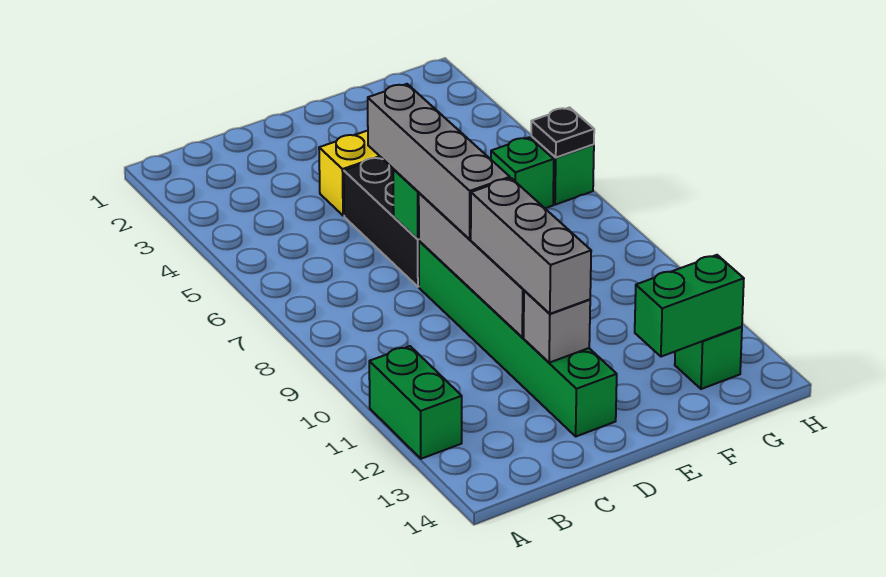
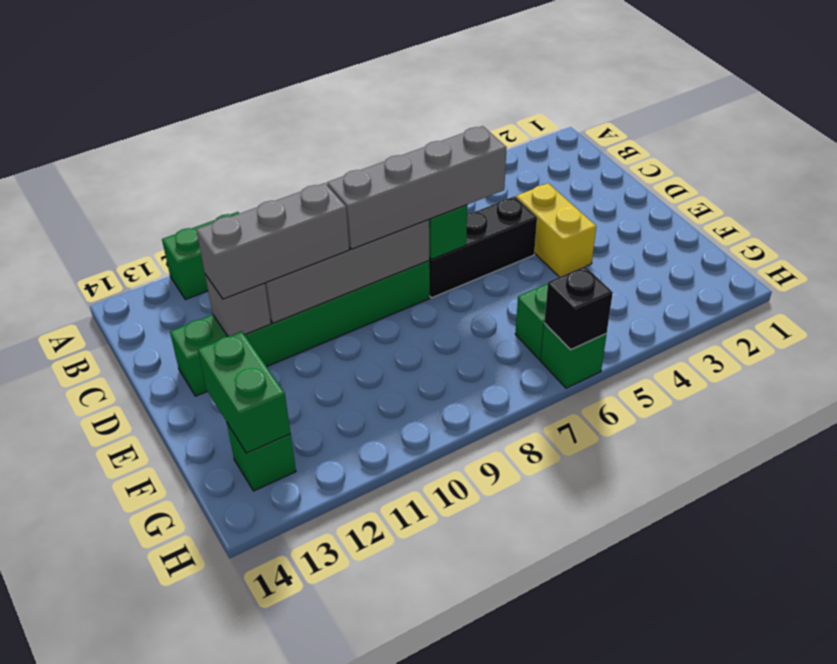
black 1x1 plate [531,107,594,158] -> black 1x1 brick [544,266,613,350]

